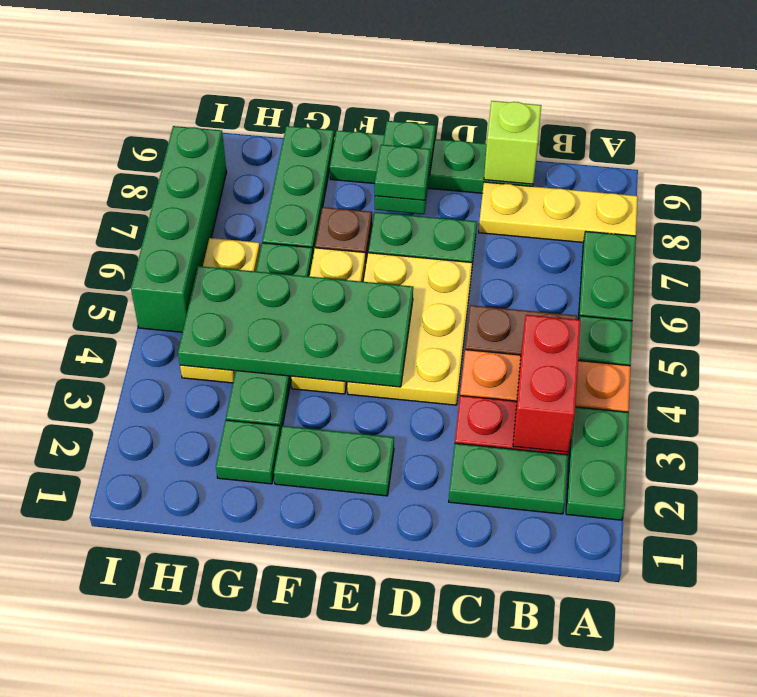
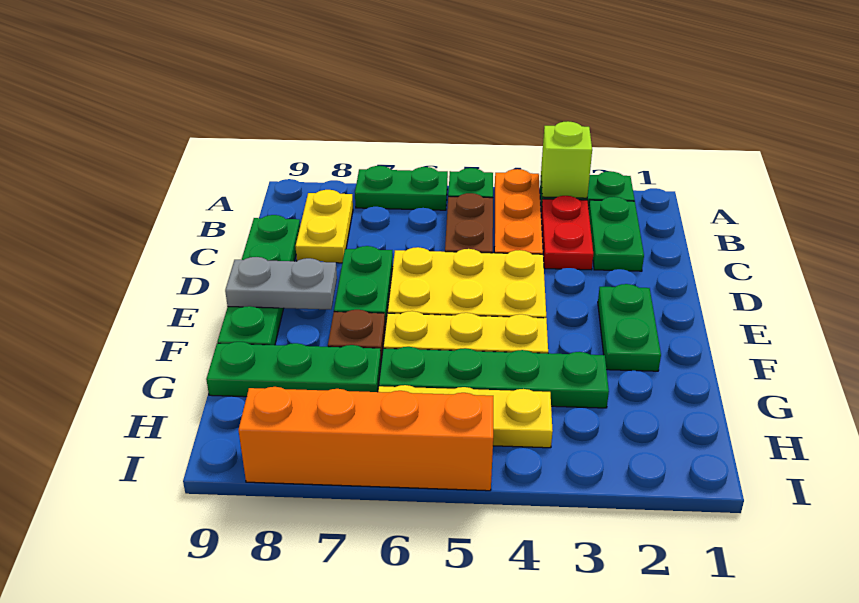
yellow 1x3 plate [479,182,638,242] -> yellow 1x2 plate [295,190,353,263]
red 1x2 brick [513,315,581,452] -> none
lime 1x1 brick [484,101,541,184] -> lime 1x1 brick moved to [541,121,592,198]
green 2x4 plate [178,266,413,387] -> none
green 1x2 plate [375,121,435,214] -> grey 1x2 plate [225,257,337,310]
green 1x1 plate [375,145,431,200] -> none
green 1x1 plate [216,420,280,484] -> none
green 1x4 brick [131,126,227,332] -> orange 1x4 brick [238,387,493,491]

